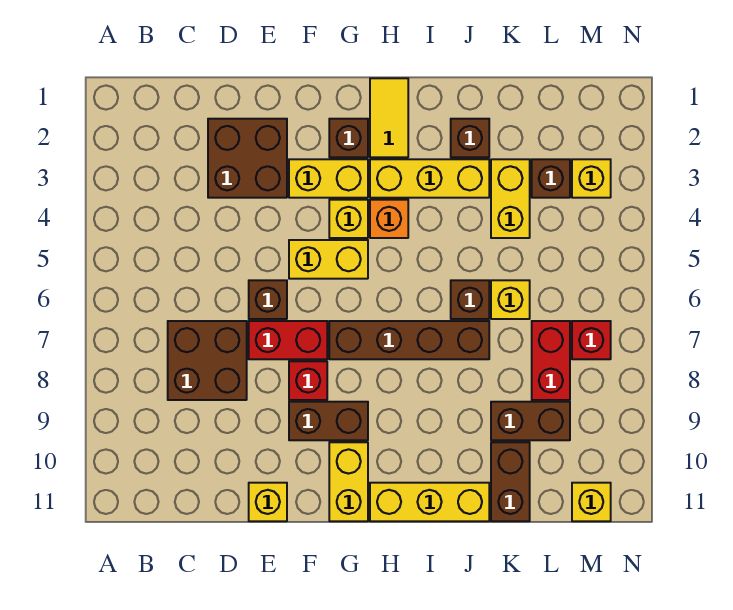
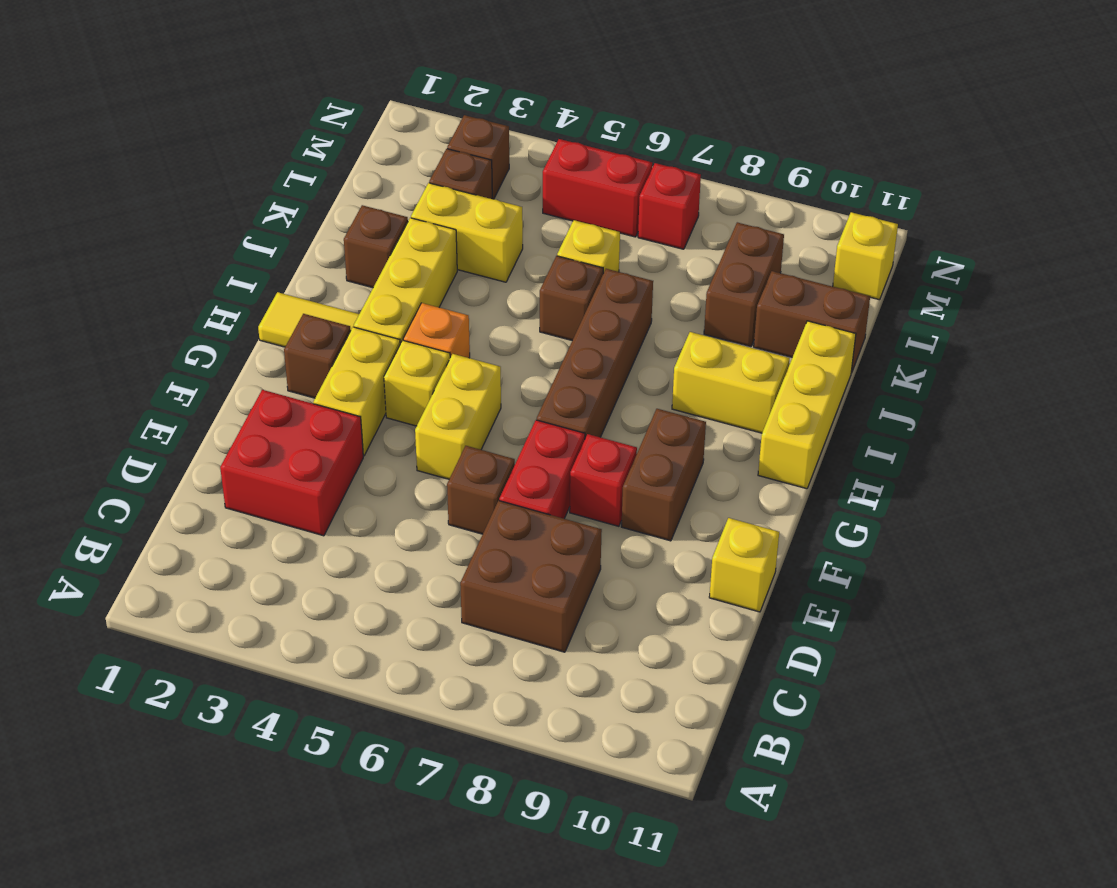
brown 2x2 brick [208,119,287,198] -> red 2x2 brick [220,390,363,536]
yellow 1x2 brick [329,442,368,521] -> yellow 1x2 brick moved to [672,332,789,433]
red 1x2 brick [532,321,570,400] -> red 1x2 brick moved to [543,139,652,237]
yellow 1x1 brick [572,159,611,198] -> brown 1x1 brick [447,115,509,199]

